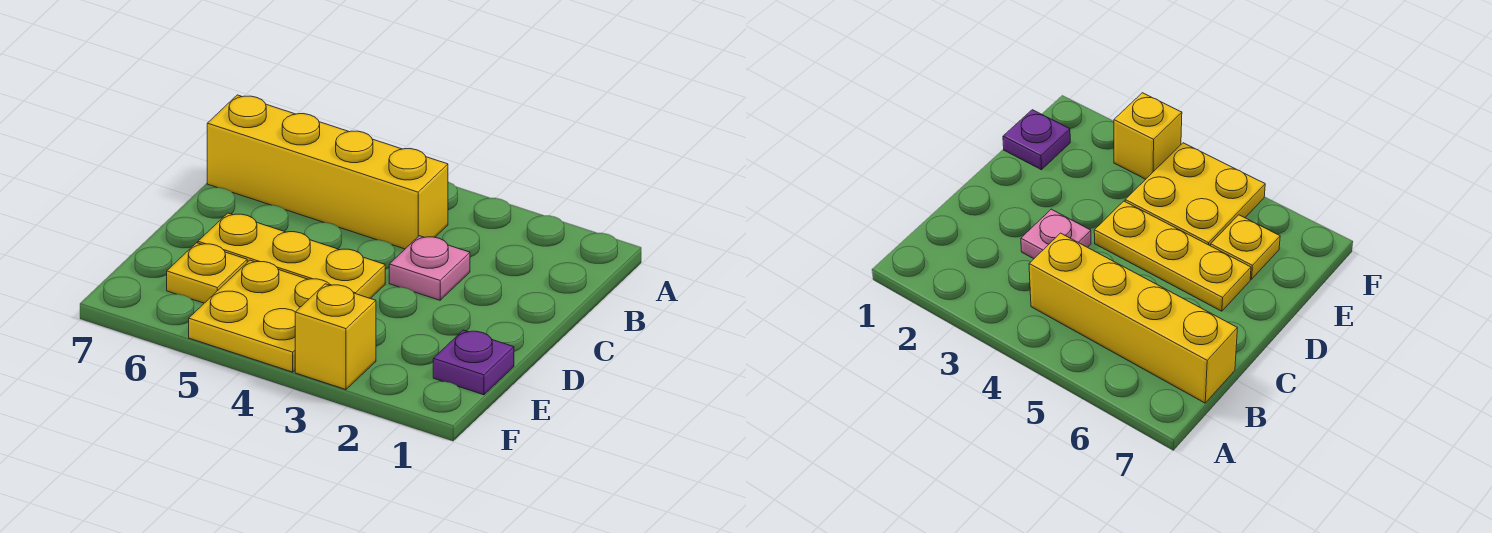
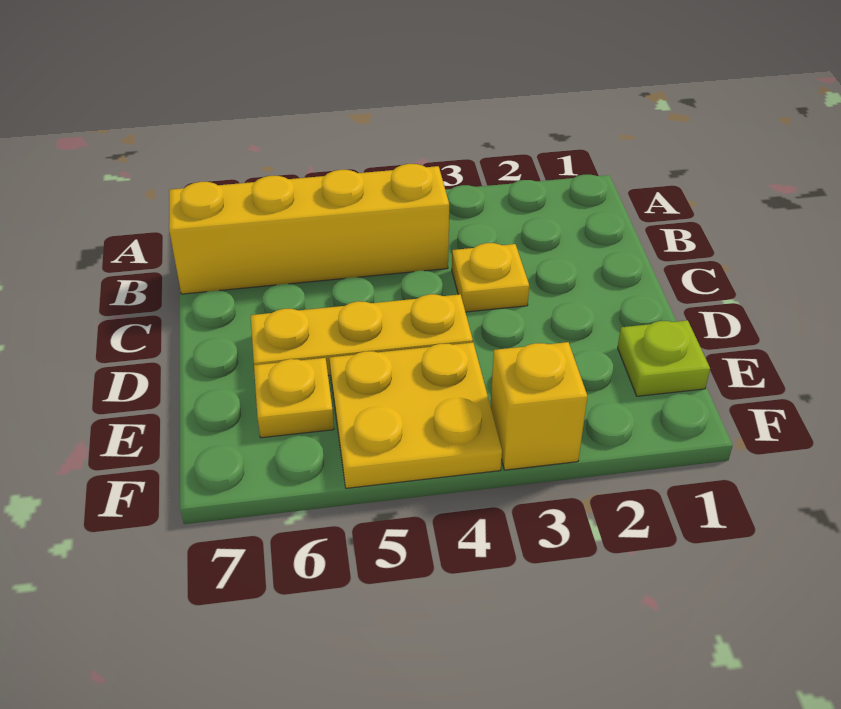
pink 1x1 plate [389,236,470,300] -> yellow 1x1 plate [452,243,529,312]
purple 1x1 plate [433,330,514,395] -> lime 1x1 plate [618,320,710,396]

